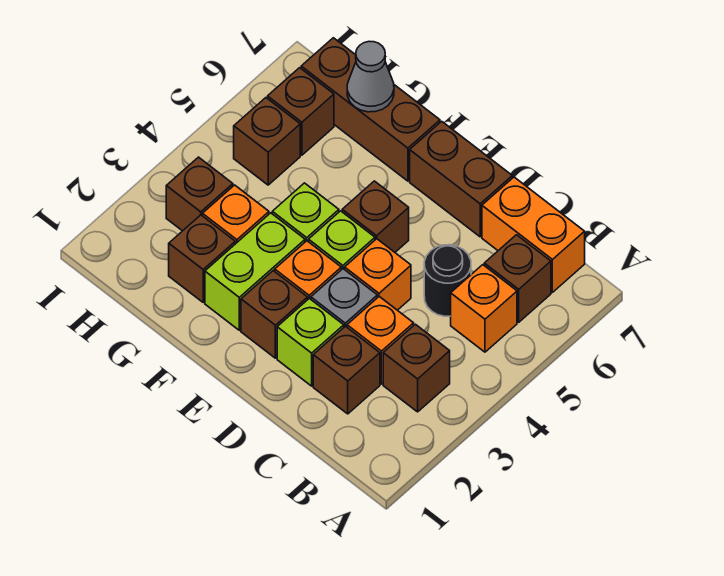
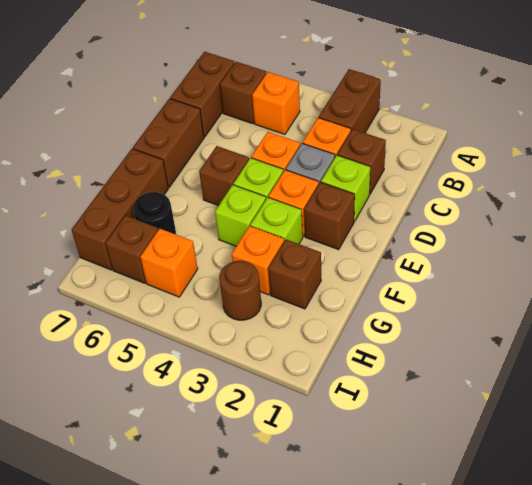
brown 1x1 brick [383,324,450,412] -> brown 1x2 brick [319,69,381,133]
orange 1x2 brick [482,177,585,292] -> brown 1x2 brick [170,52,234,137]
black 1x1 round brick [424,245,471,316] -> black 1x1 round brick moved to [133,192,176,234]
lime 1x2 brick [205,213,305,330] -> lime 1x1 brick [250,197,303,244]
grey 1x1 cone [347,41,394,112] -> none
brown 1x1 brick [166,157,233,231] -> brown 1x1 round brick [219,261,261,320]
brown 1x1 brick [234,98,300,185] -> orange 1x1 brick [140,229,198,297]

